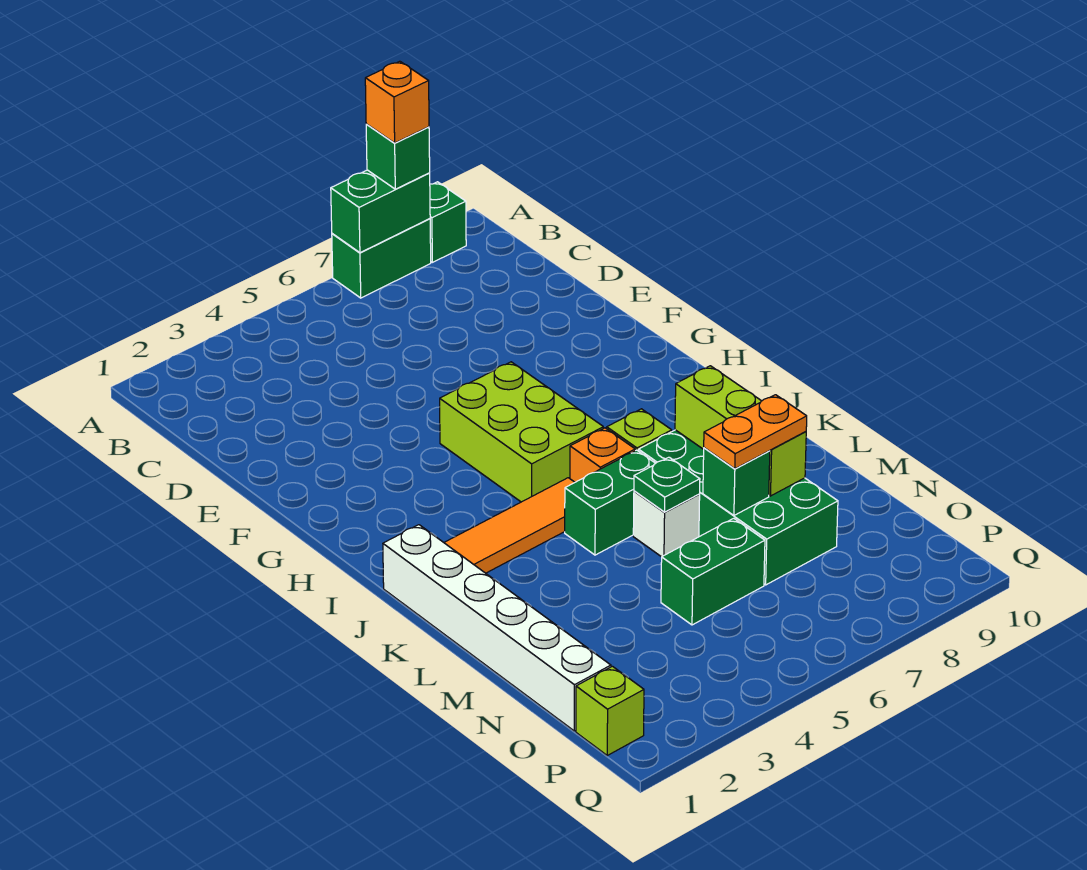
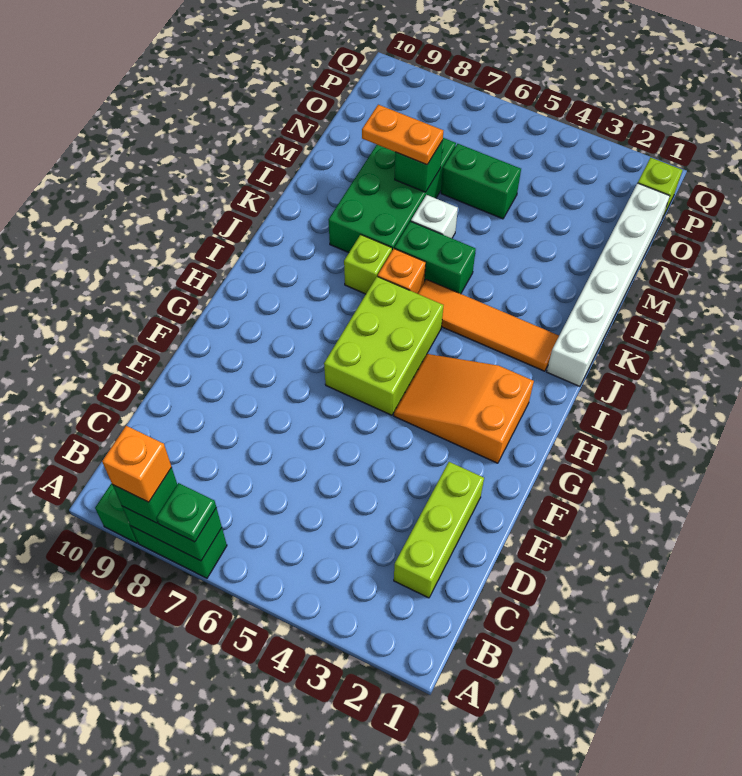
none -> orange 2x3 slope [394,354,534,463]
lime 1x3 brick [675,366,806,496] -> lime 1x3 brick moved to [394,462,484,598]
green 1x1 plate [634,457,700,512] -> green 1x1 plate moved to [157,483,216,542]

